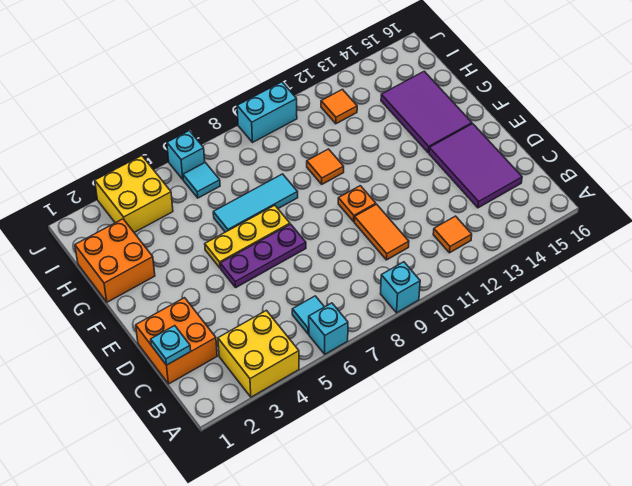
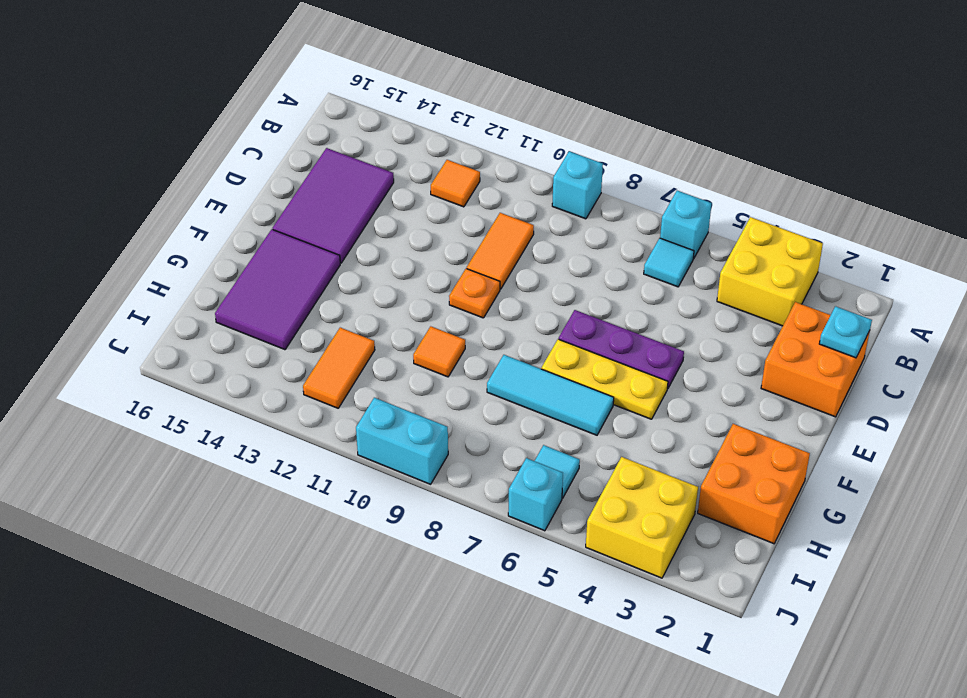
orange 1x1 tile [321,89,357,124] -> orange 1x2 tile [303,328,375,408]

